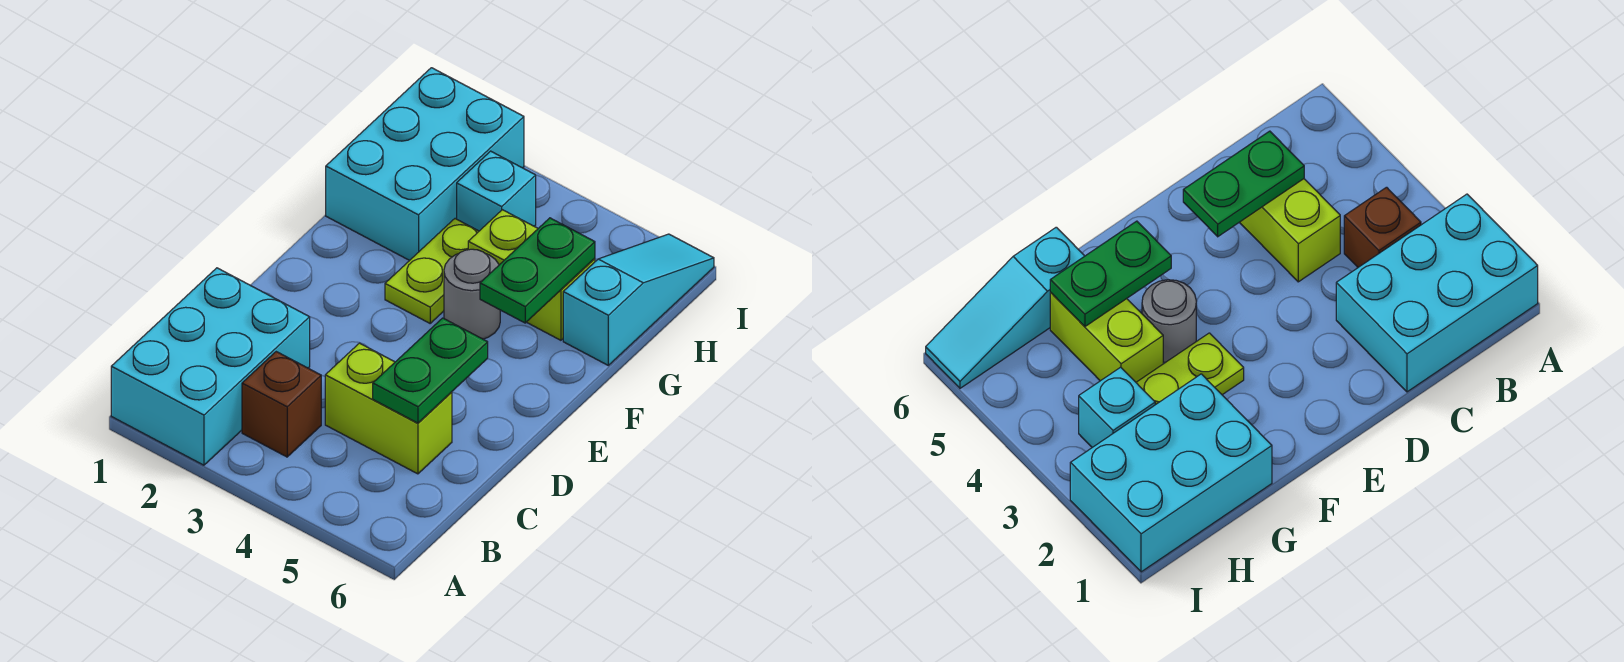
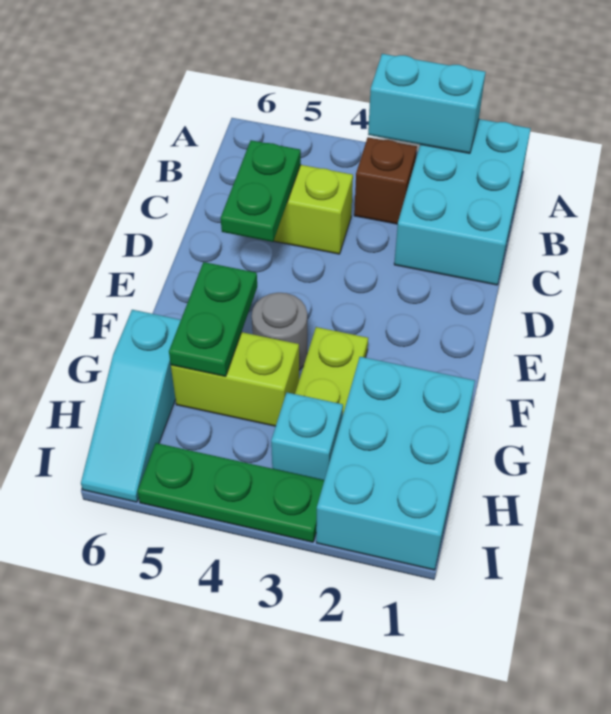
none -> cyan 1x2 brick [368,54,486,153]
none -> green 1x3 plate [137,443,324,542]

